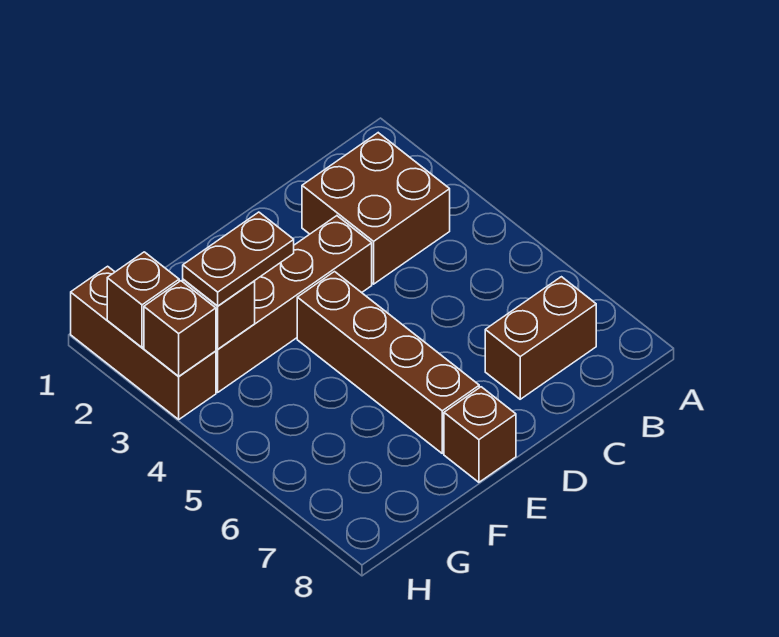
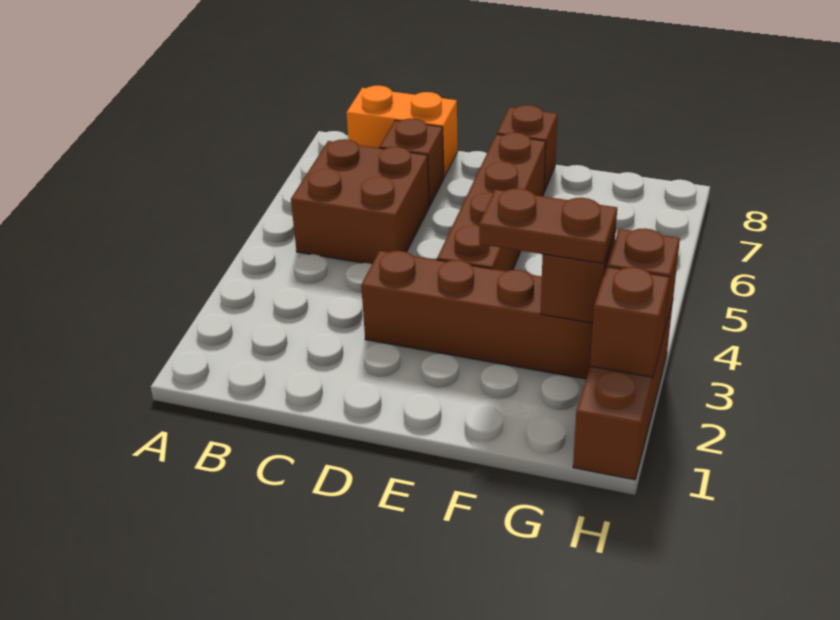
brown 2x2 brick [302,133,450,284] -> brown 2x2 brick moved to [291,139,429,264]
brown 1x2 brick [485,277,596,399] -> brown 1x1 brick [379,119,444,206]
none -> orange 1x2 brick [346,86,458,177]

